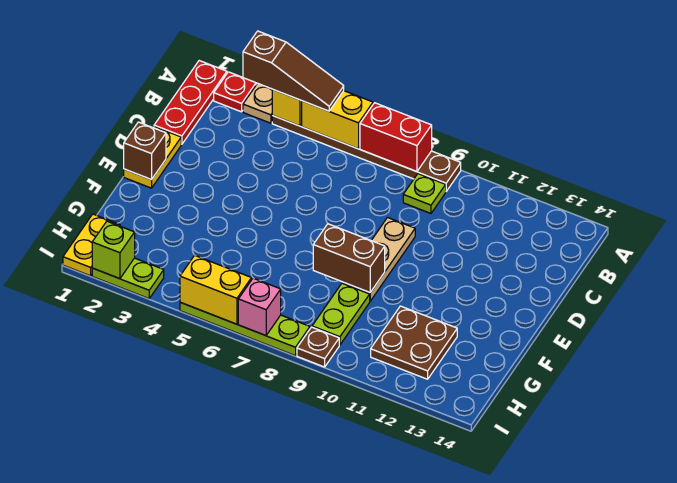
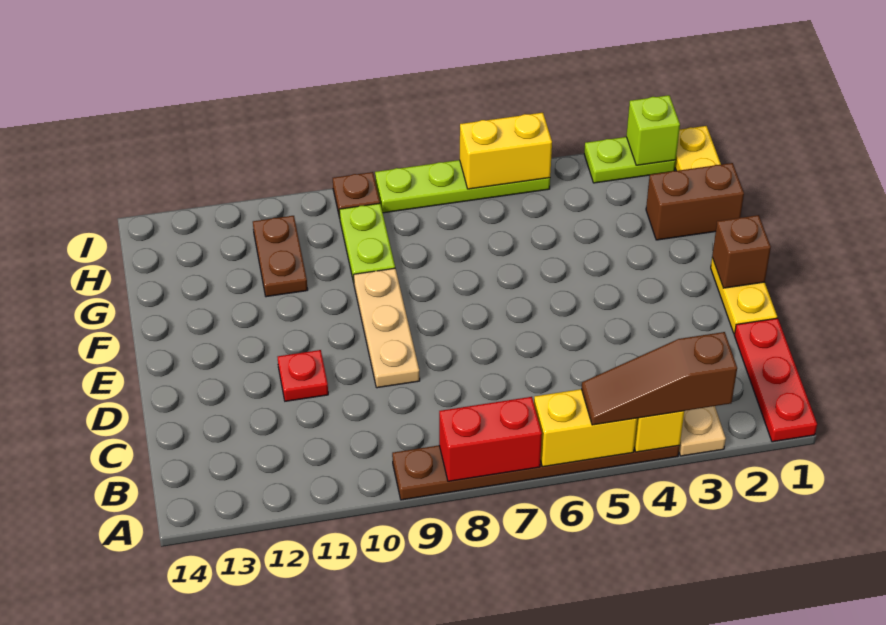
red 1x1 plate [214,72,256,112] -> red 1x1 plate moved to [278,350,328,401]
lime 1x1 plate [403,174,446,213] -> none
brown 1x2 brick [313,224,385,293] -> brown 1x2 brick moved to [646,163,744,240]
brown 2x2 plate [371,306,457,379] -> brown 1x2 plate [253,216,308,297]
pink 1x1 brick [238,278,281,336] -> none

